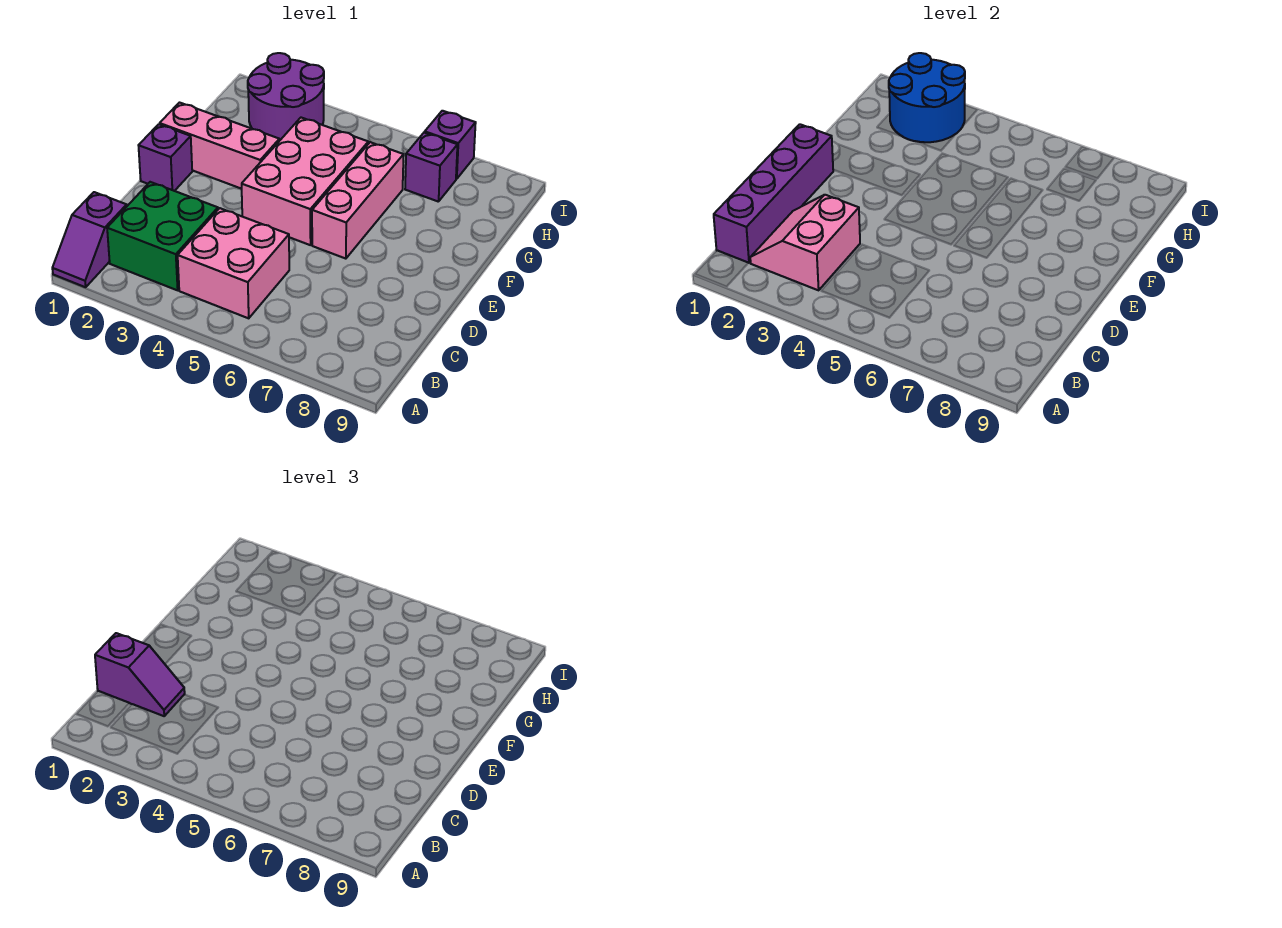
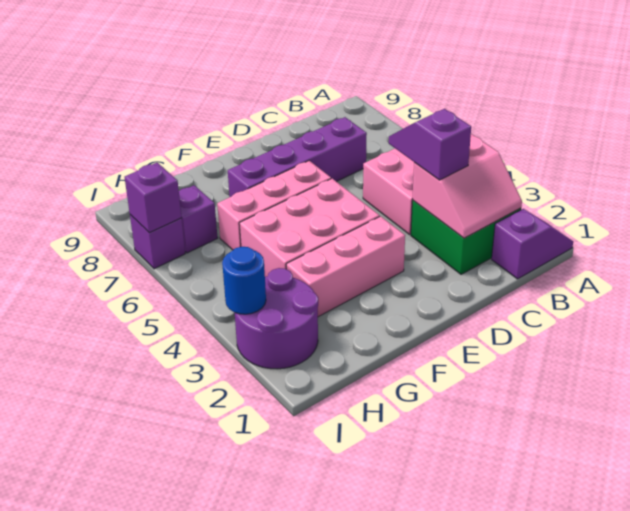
purple 1x4 brick [714,124,833,263] -> purple 1x4 brick moved to [228,117,367,197]
purple 1x2 slope [95,633,185,716] -> purple 1x2 slope moved to [389,109,471,180]
purple 1x1 brick [139,124,192,191] -> purple 1x1 brick moved to [125,163,182,233]
pink 1x3 brick [160,103,279,189] -> pink 1x3 brick turned to [286,216,405,317]
blue 2x2 round brick [889,53,965,142] -> blue 1x1 round brick [222,247,266,314]

